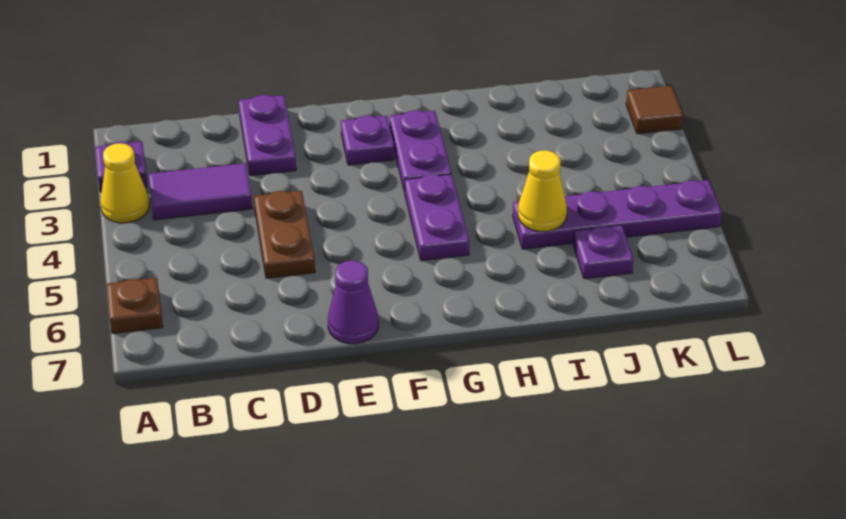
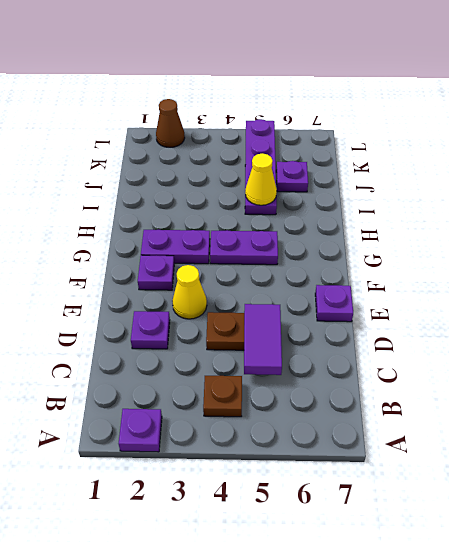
yellow 1x1 cone [100,143,149,223] -> yellow 1x1 cone moved to [172,265,207,319]
brown 1x1 plate [107,278,163,333] -> brown 1x1 plate moved to [203,376,242,417]
purple 1x2 tile [149,163,252,220] -> purple 1x2 tile moved to [244,304,282,375]
purple 1x2 plate [239,95,296,176] -> purple 1x1 plate [131,311,170,349]
purple 1x1 cone [328,260,379,344] -> purple 1x1 plate [315,285,353,322]
brown 1x1 tile [626,86,683,134] -> brown 1x1 cone [156,99,185,148]

